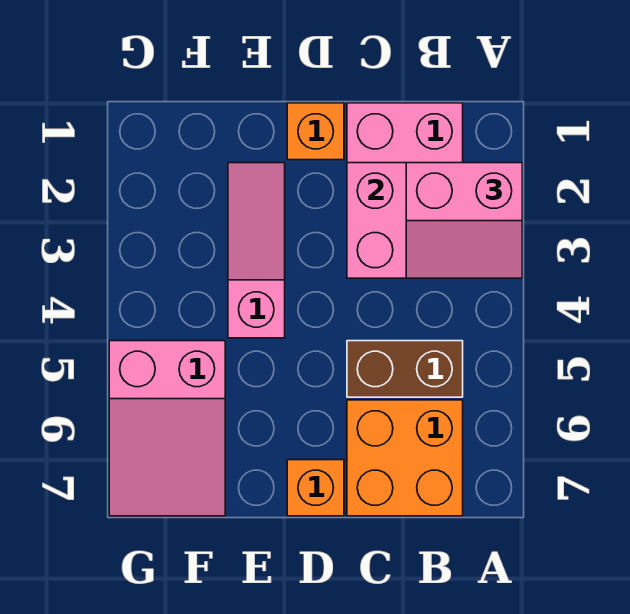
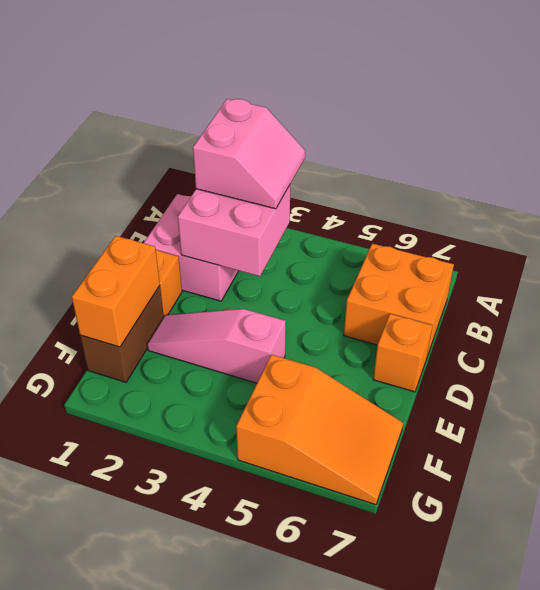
brown 1x2 brick [347,341,463,397] -> brown 1x2 brick moved to [80,286,164,382]
none -> orange 1x2 brick [72,236,160,347]
pink 2x3 slope [109,341,225,516] -> orange 2x3 slope [236,355,403,505]

